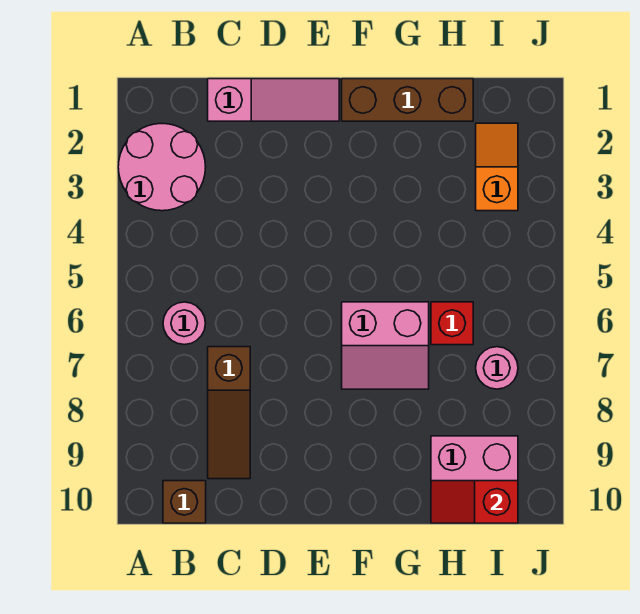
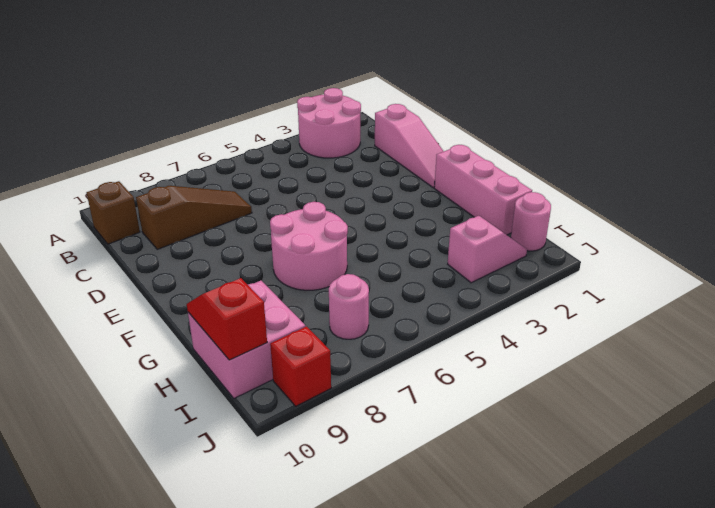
pink 1x1 round brick [163,302,206,345] -> pink 1x1 round brick moved to [511,192,551,251]
brown 1x3 slope [208,347,250,479] -> brown 1x3 slope turned to [136,186,252,249]
brown 1x3 brick [342,79,473,121] -> pink 1x3 brick [434,145,532,235]
pink 2x2 slope [342,302,429,389] -> pink 2x2 round brick [270,202,348,290]
red 1x1 brick [431,302,473,345] -> red 1x1 brick moved to [270,327,331,406]
orange 1x2 slope [476,123,518,211] -> pink 1x2 slope [448,216,527,283]

